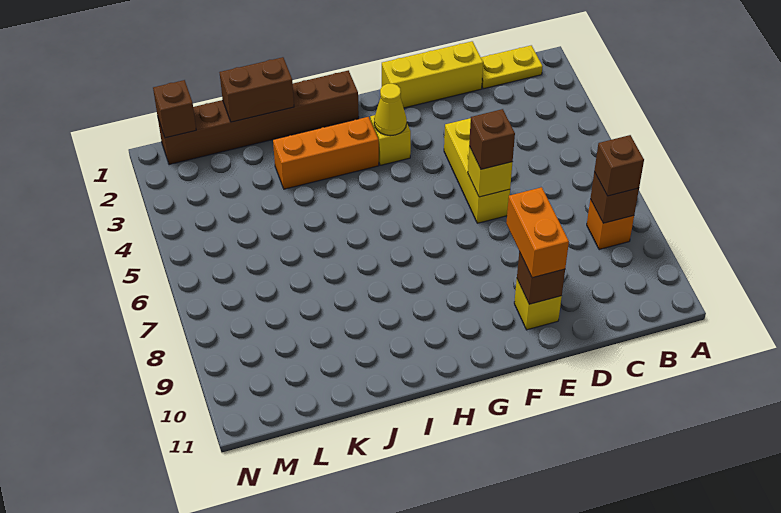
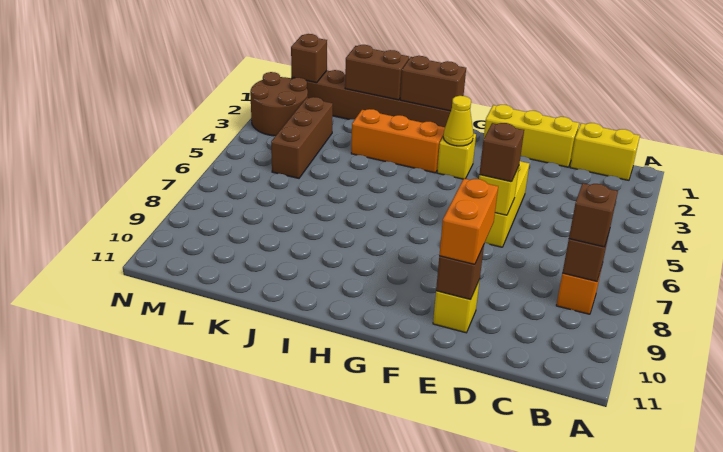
yellow 1x2 plate [481,45,543,89] -> yellow 1x2 brick [570,123,640,180]
none -> brown 1x2 brick [400,56,466,111]
none -> brown 1x3 brick [271,97,333,178]
none -> brown 2x2 round brick [250,72,308,136]

